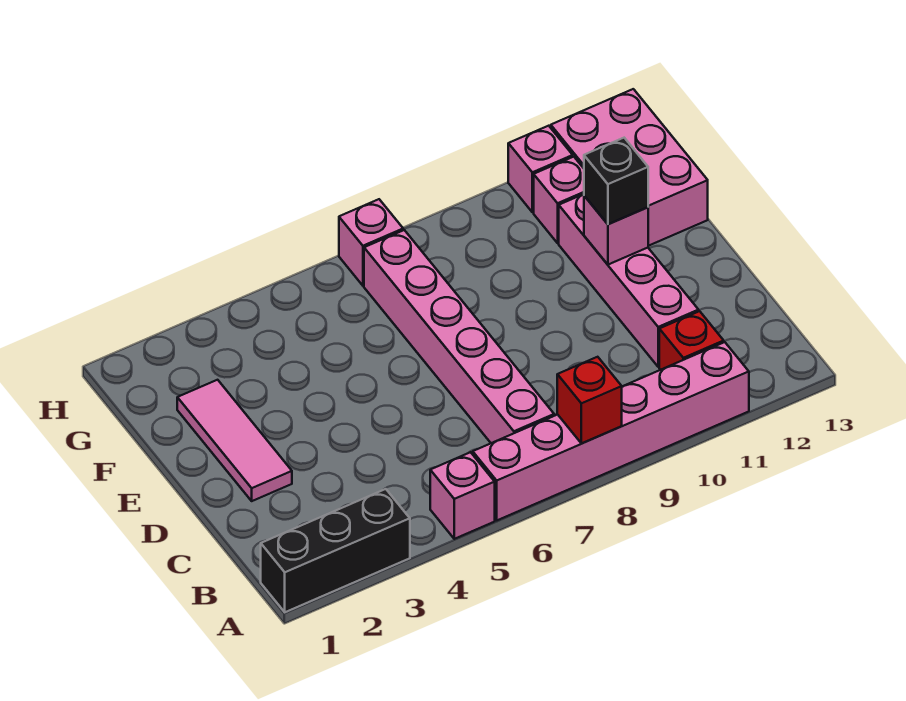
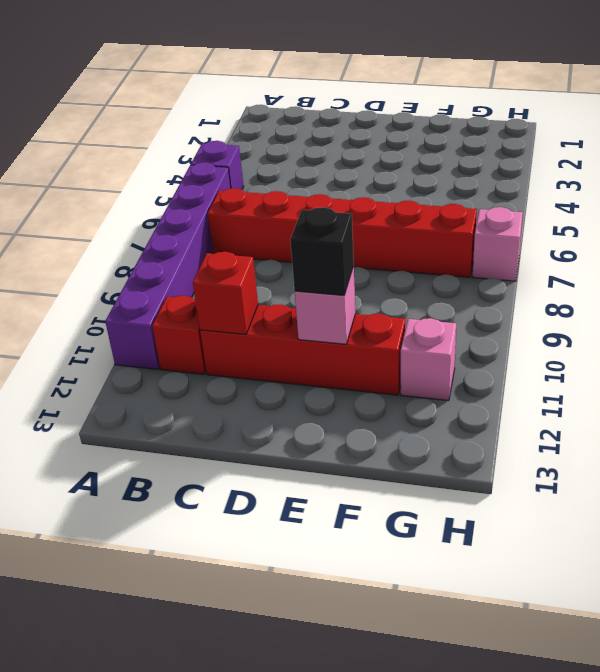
black 1x3 brick [261,489,410,612] -> none
pink 1x1 brick [430,452,495,539] -> purple 1x1 brick [191,141,244,189]
pink 1x6 brick [473,342,749,520] -> purple 1x6 brick [105,162,231,369]
red 1x1 brick [557,357,622,443] -> red 1x1 brick moved to [193,252,258,334]
pink 1x6 brick [364,230,554,443] -> red 1x6 brick [208,188,477,277]
pink 1x4 brick [559,194,699,367] -> red 1x4 brick [200,304,405,395]
pink 1x3 tile [177,380,292,501] -> none
pink 2x3 brick [551,89,708,246] -> none
pink 1x1 brick [508,126,573,212] -> none

